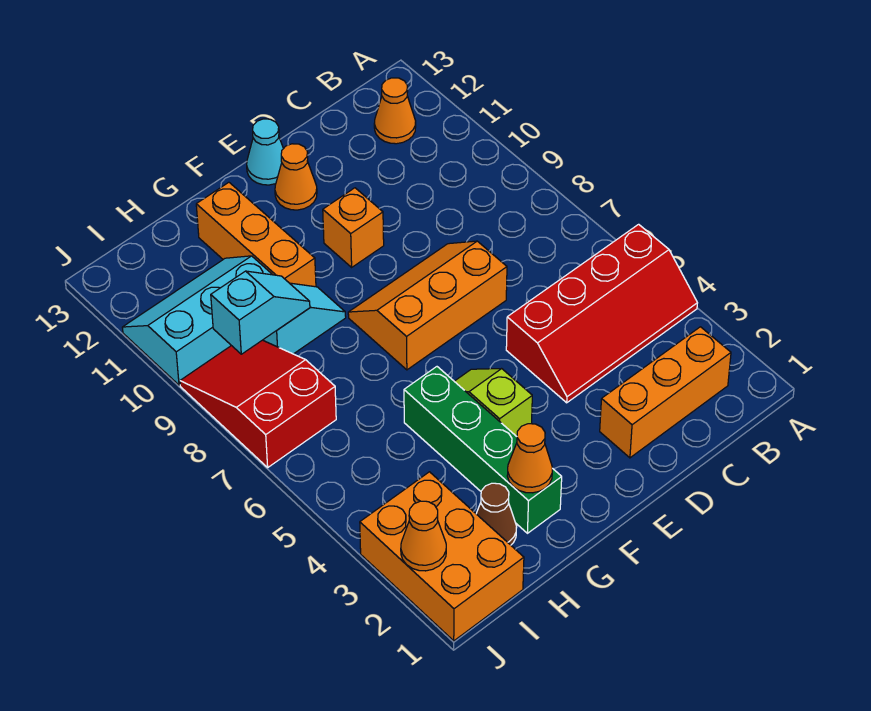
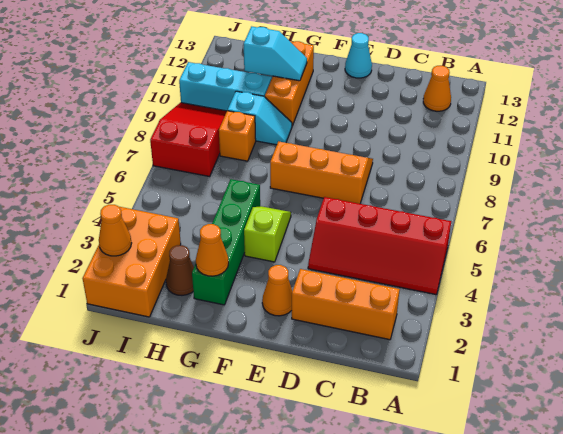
orange 1x1 brick [323,188,384,267] -> orange 1x1 brick moved to [219,111,256,161]
orange 1x1 cone [275,144,317,210] -> orange 1x1 cone moved to [262,265,292,316]
cyan 1x2 slope [211,271,310,354] -> cyan 1x2 slope moved to [244,26,307,81]

